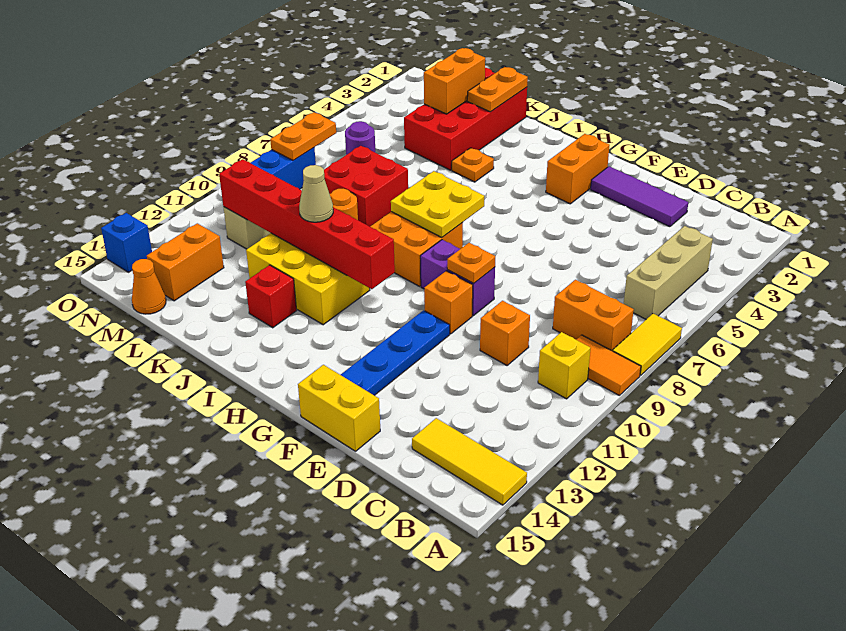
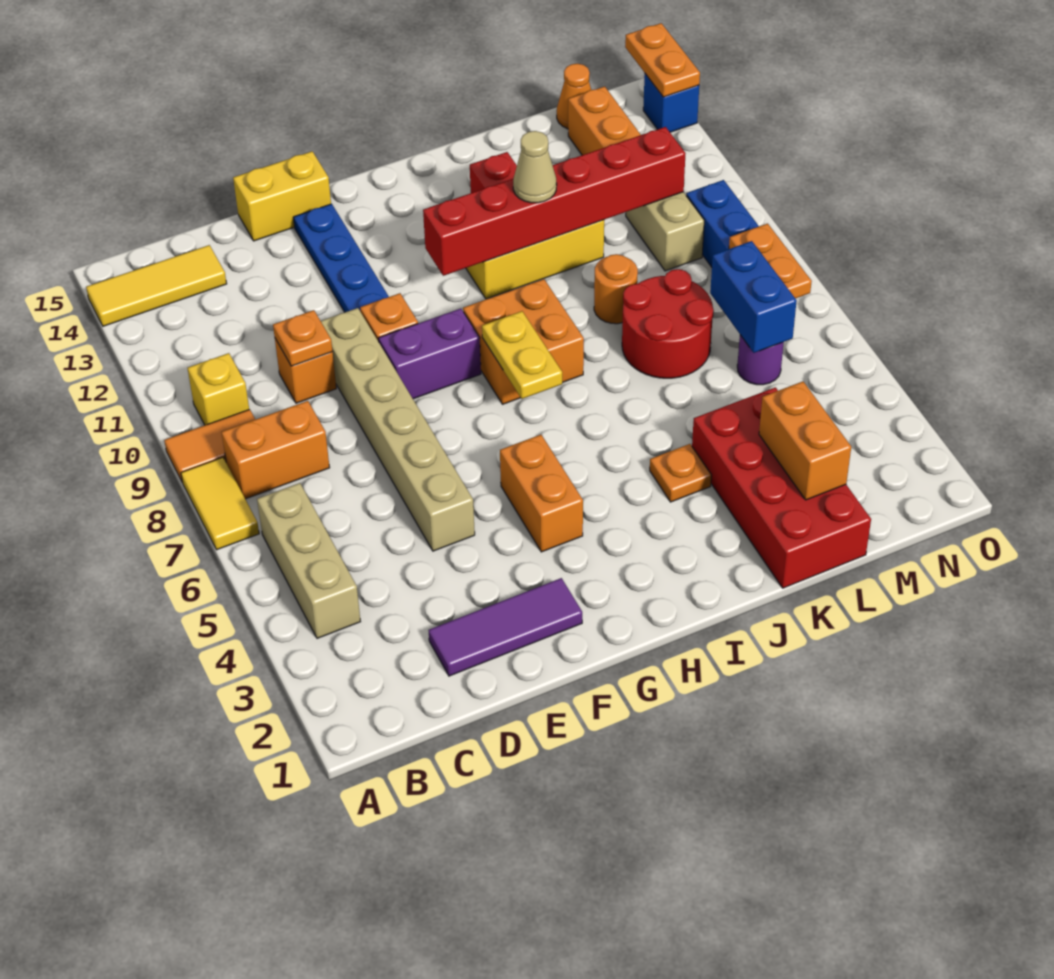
none -> tan 1x6 brick [321,308,475,551]
orange 1x1 plate [447,243,495,283] -> orange 1x1 plate moved to [273,310,332,366]
orange 1x2 brick [546,134,610,204] -> orange 1x2 brick moved to [500,435,583,552]
yellow 2x2 plate [391,171,484,237] -> yellow 1x2 plate [482,311,562,399]
orange 1x2 plate [467,67,528,112] -> orange 1x2 plate moved to [625,23,700,97]
red 2x2 brick [324,146,408,226] -> red 2x2 round brick [622,269,714,378]
none -> blue 1x2 brick [710,241,797,353]

